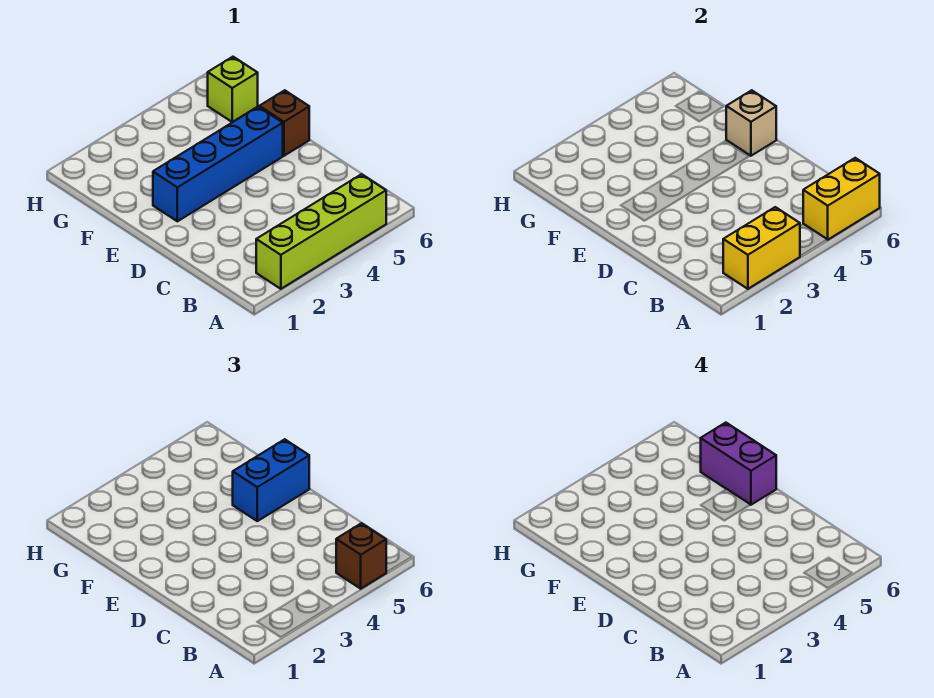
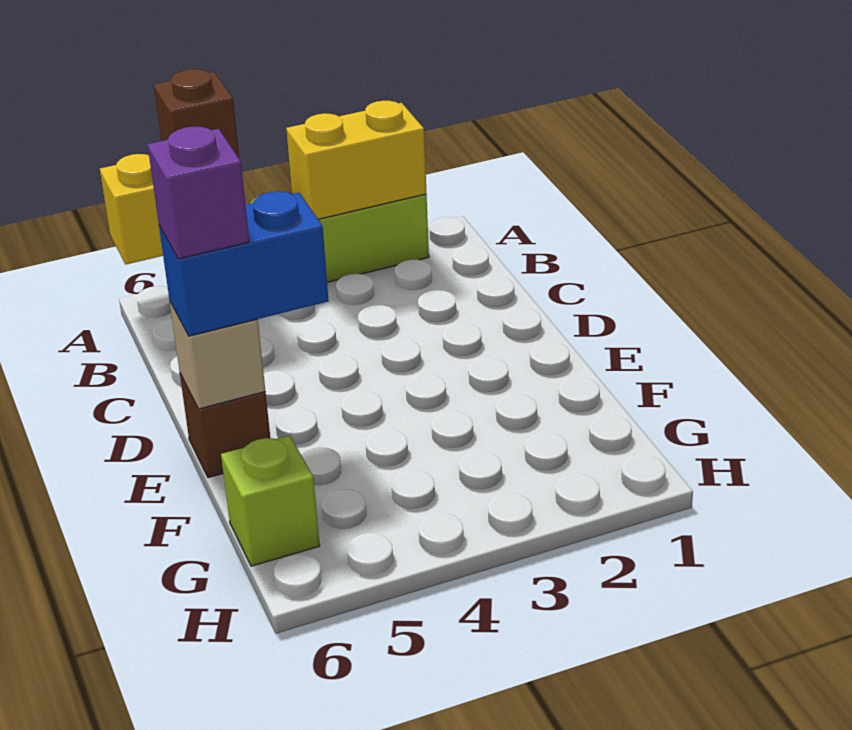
blue 1x4 brick [153,107,283,221] -> none
purple 1x2 brick [701,423,776,505] -> purple 1x1 brick [148,126,249,259]

